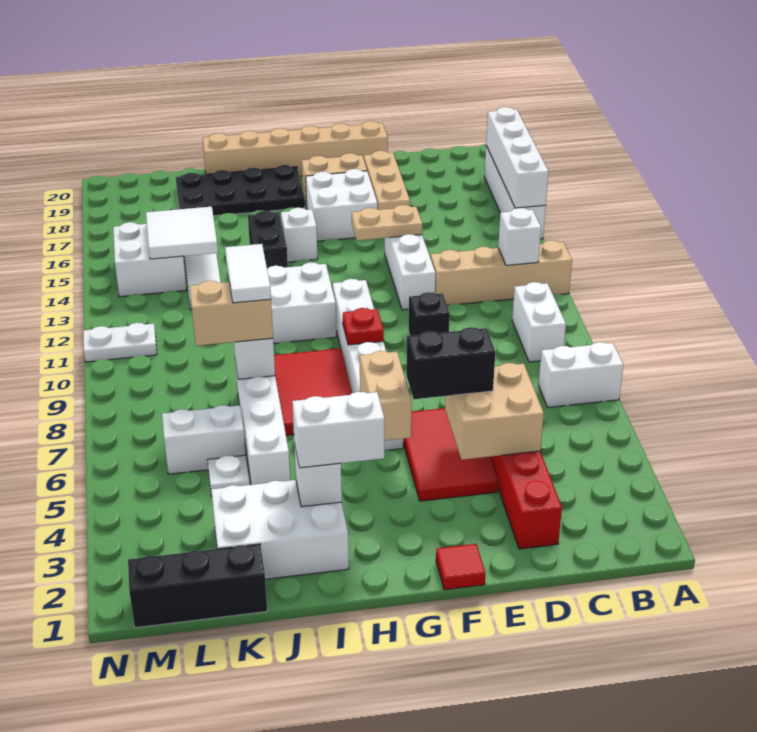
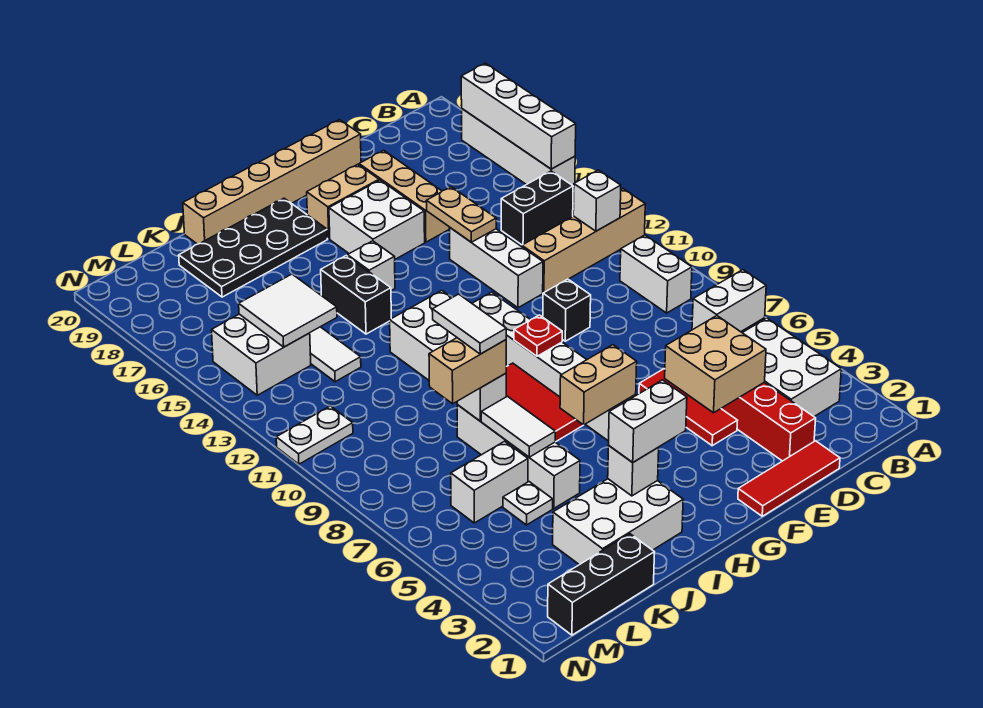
none -> white 2x3 brick [743,318,841,416]
red 2x3 tile [403,408,498,501] -> red 1x3 tile [639,369,737,446]
black 1x2 brick [406,327,495,399] -> black 1x2 brick moved to [501,171,573,245]
tan 1x2 plate [352,205,422,240] -> tan 1x2 plate turned to [426,187,496,242]
red 1x1 tile [436,544,486,590] -> red 1x3 tile [738,441,840,516]
tan 1x2 brick [360,351,412,441] -> tan 1x2 brick turned to [560,345,637,425]
none -> white 1x2 tile [481,396,555,457]

